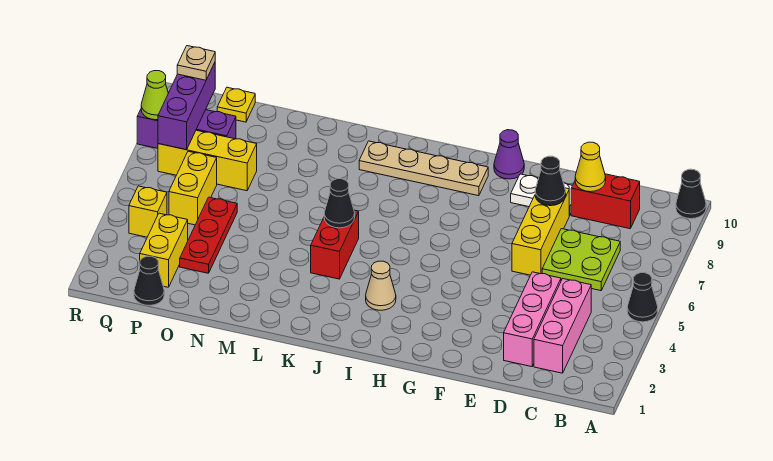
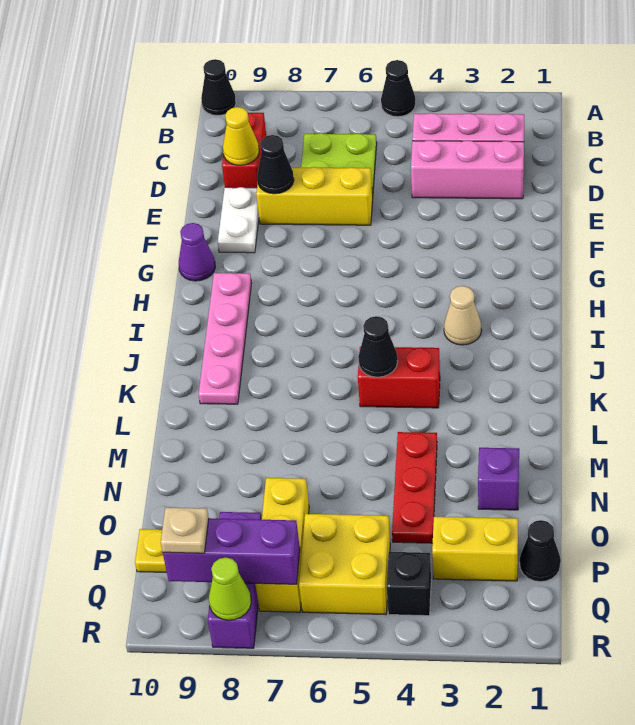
tan 1x4 plate [359,141,488,196] -> pink 1x4 plate [199,273,252,404]
none -> purple 1x1 brick [478,448,519,510]
red 1x3 plate [180,197,237,273] -> red 1x3 plate turned to [392,432,437,543]
yellow 1x2 brick [169,151,217,225] -> yellow 2x2 brick [299,514,390,615]
yellow 1x1 brick [129,186,167,237] -> black 1x1 brick [387,552,431,616]

